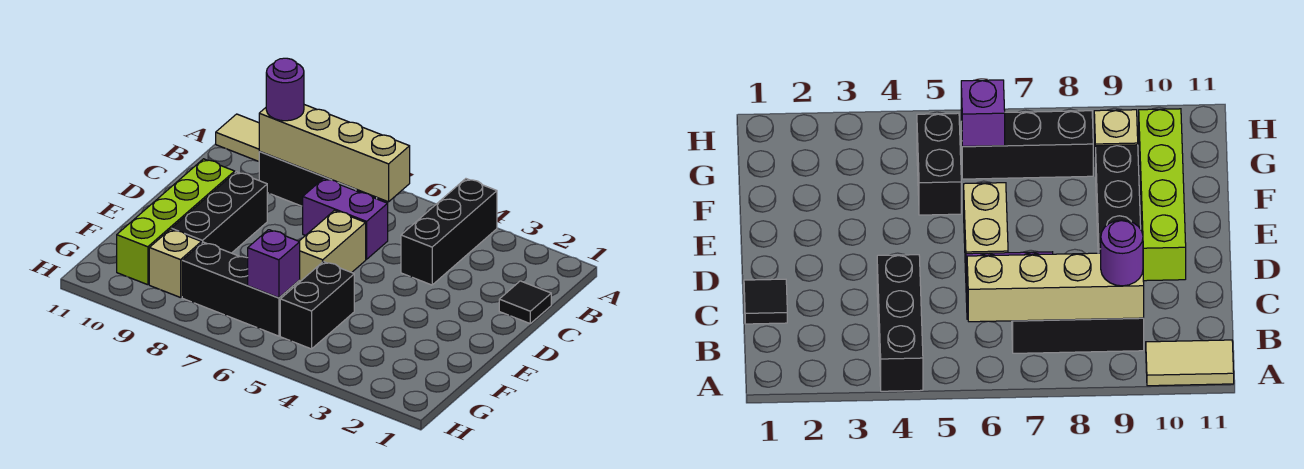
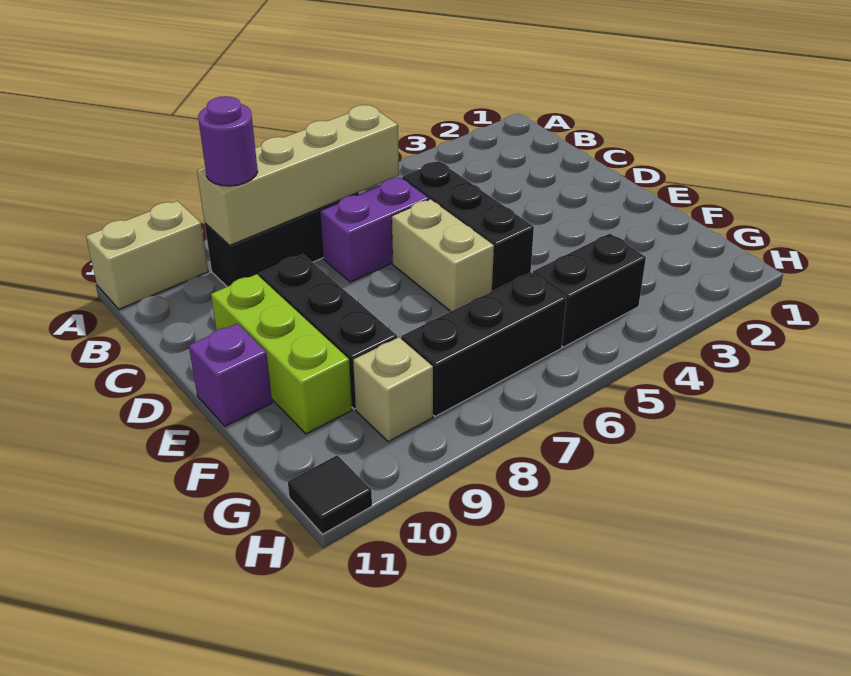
black 1x3 brick [401,179,497,285] -> black 1x3 brick moved to [402,161,534,291]
tan 1x2 tile [216,114,260,161] -> tan 1x2 brick [86,201,208,309]
black 1x1 tile [499,281,551,323] -> black 1x1 tile moved to [288,455,372,534]
lime 1x4 brick [117,159,235,285] -> lime 1x3 brick [211,274,352,434]
black 1x2 brick [280,262,354,349] -> black 1x2 brick turned to [533,234,646,347]
purple 1x1 brick [248,230,300,298] -> purple 1x1 brick moved to [189,323,272,426]

